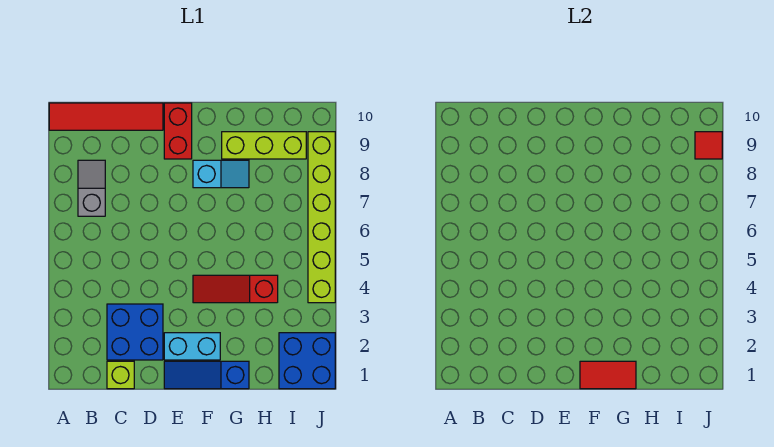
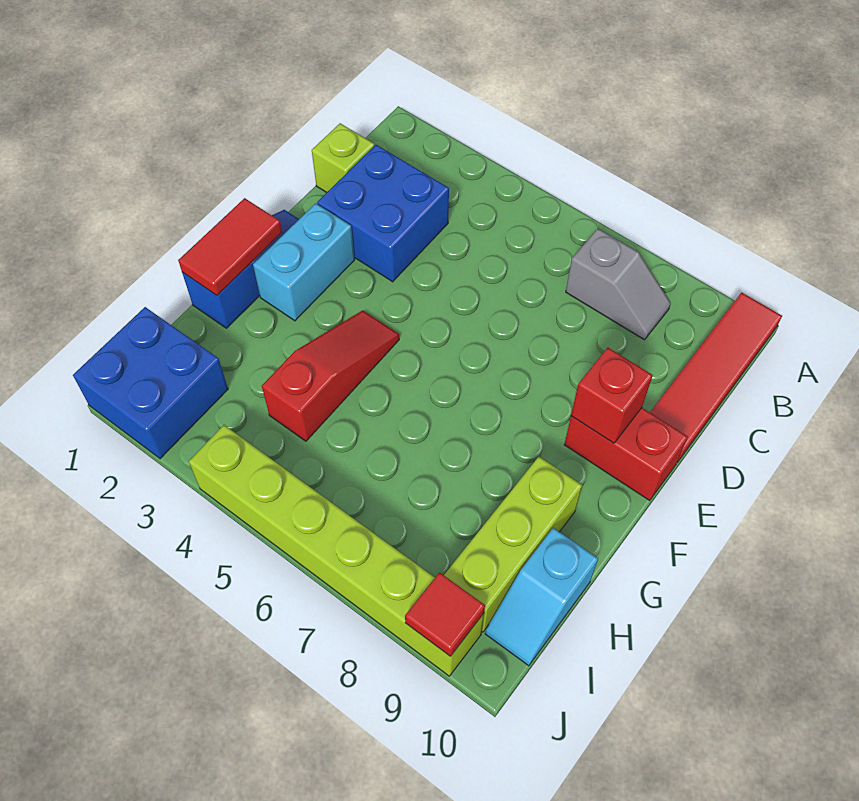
none -> red 1x1 brick [571,348,653,443]
cyan 1x2 slope [193,160,249,188] -> cyan 1x2 slope moved to [485,528,598,666]

